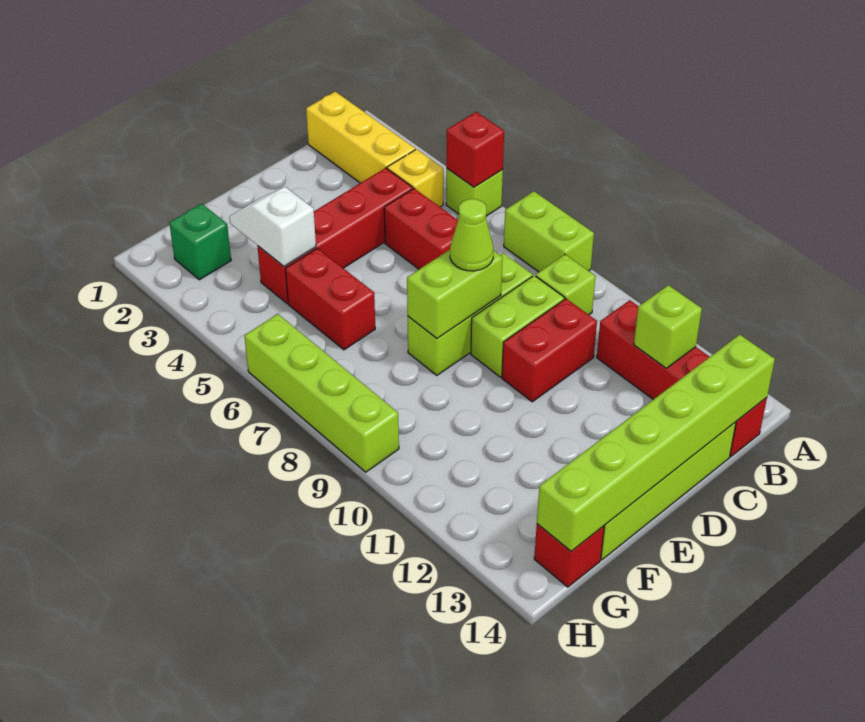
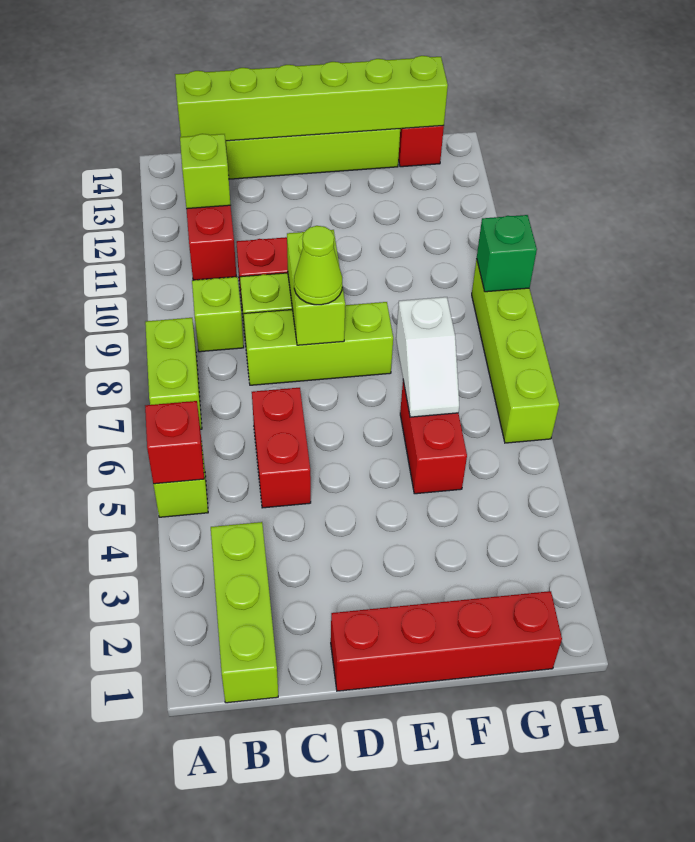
yellow 1x3 brick [306,92,415,183] -> lime 1x3 brick [211,522,278,703]
yellow 1x1 brick [387,149,444,207] -> none
red 1x4 brick [257,168,413,304] -> red 1x4 brick moved to [331,591,562,691]
lime 1x2 brick [407,250,503,338] -> lime 1x2 brick turned to [287,230,345,345]
white 1x2 slope [229,187,316,266] -> white 1x2 slope moved to [396,297,459,417]
green 1x1 brick [169,204,231,280] -> green 1x1 brick moved to [477,215,537,292]

